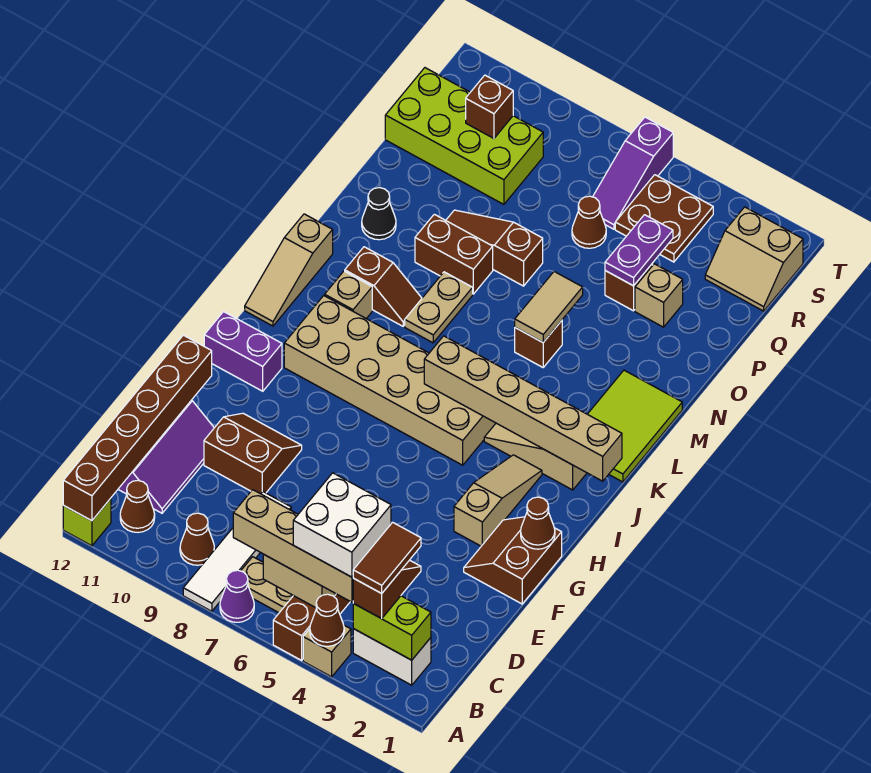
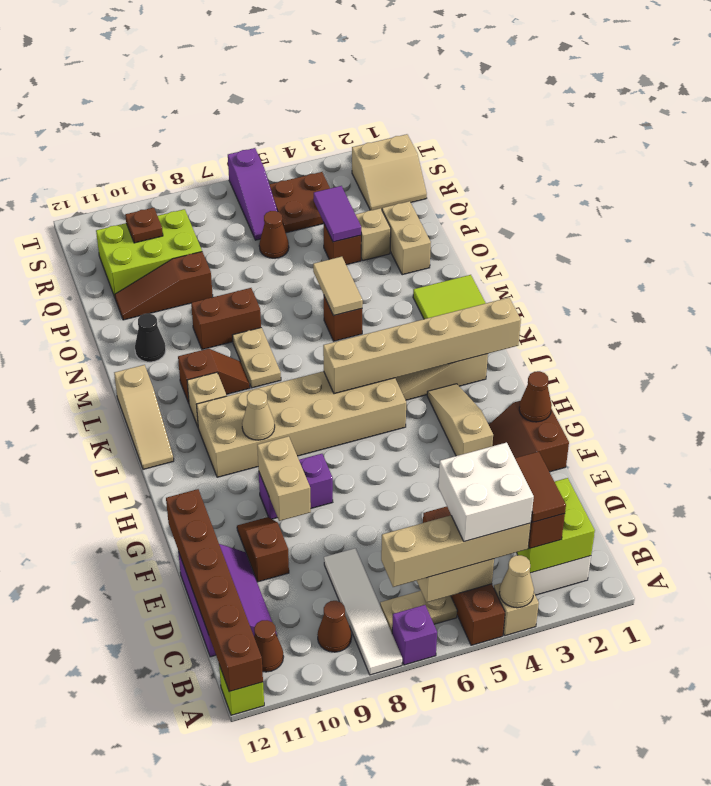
brown 1x1 cone [310,594,344,646] -> tan 1x1 cone [499,555,534,608]
purple 1x1 cone [220,570,254,622] -> purple 1x1 brick [392,605,437,665]
lime 1x2 brick [353,596,431,660] -> lime 2x2 brick [517,478,595,573]
brown 2x2 slope [204,413,302,494] -> brown 1x2 slope [237,517,289,582]
none -> tan 1x2 brick [257,436,311,521]
purple 1x2 brick [204,312,282,391] -> purple 1x2 brick moved to [259,454,333,519]
none -> tan 1x1 cone [242,389,275,440]
none -> tan 1x2 brick [382,201,431,275]
brown 1x3 slope [446,210,543,286] -> brown 1x3 slope moved to [115,252,213,320]
purple 1x2 plate [605,215,673,286] -> purple 1x2 tile [314,186,361,242]
lime 2x4 brick [385,68,543,204] -> lime 2x3 brick [96,209,202,297]
brown 1x1 brick [466,75,513,138] -> brown 1x1 plate [125,208,163,243]

